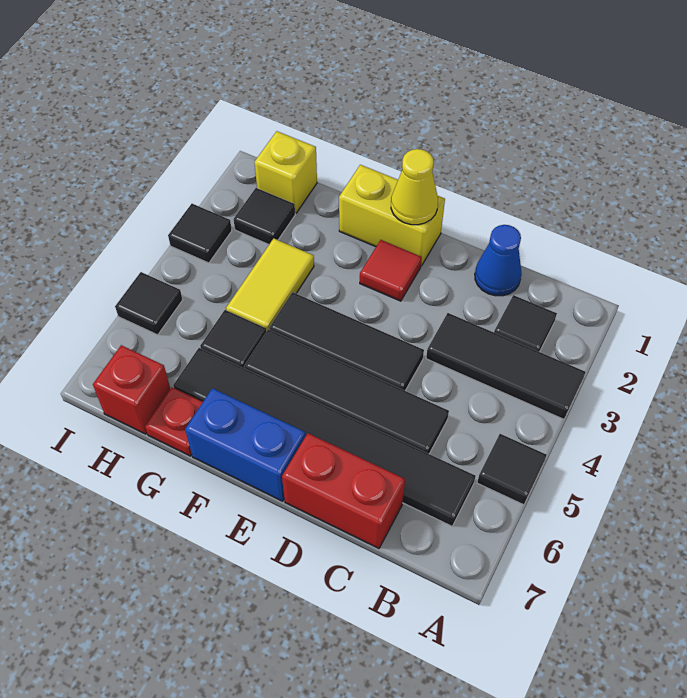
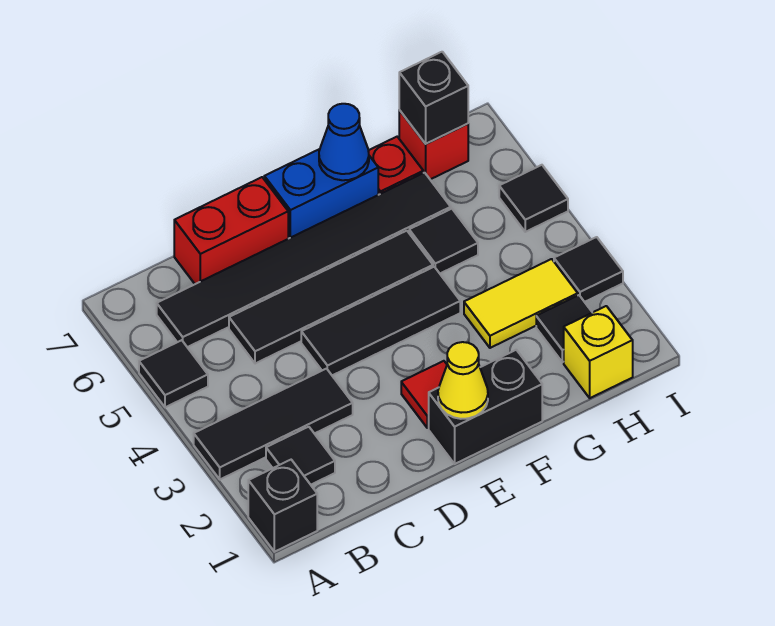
none -> black 1x1 brick [248,460,317,552]
blue 1x1 cone [475,225,522,296] -> blue 1x1 cone moved to [319,104,369,180]
yellow 1x2 brick [339,165,445,266] -> black 1x2 brick [429,350,542,464]
yellow 1x2 tile [226,239,314,332] -> yellow 1x2 tile turned to [464,259,578,348]
none -> black 1x1 brick [399,52,468,144]

